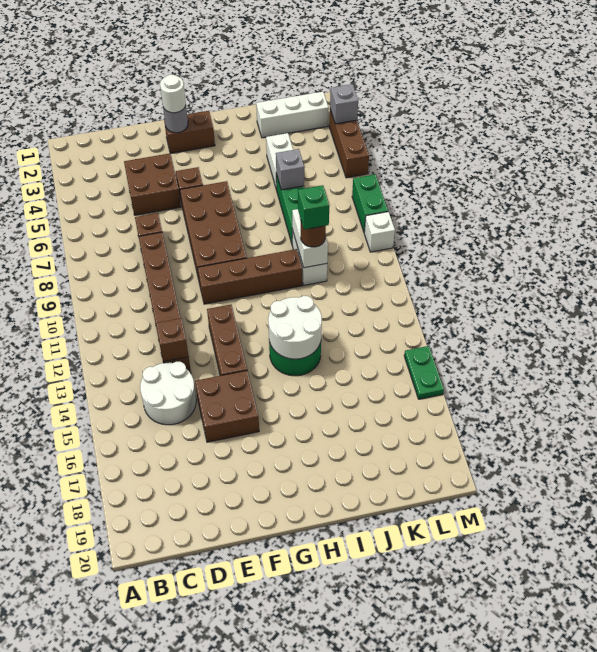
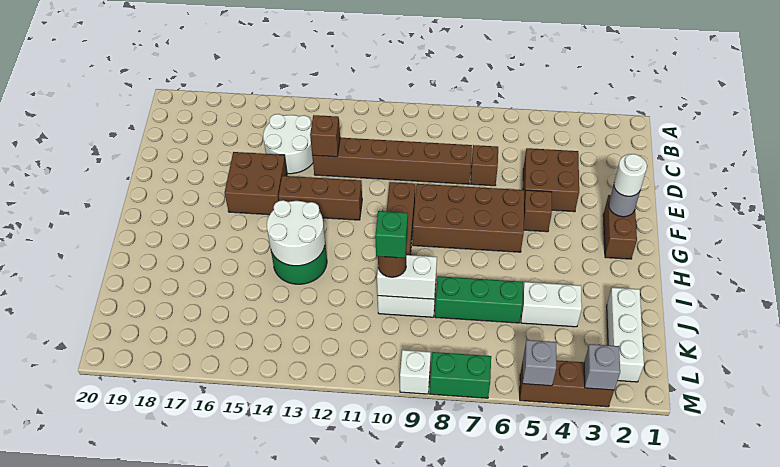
grey 1x1 brick [276,149,304,190] -> grey 1x1 brick moved to [523,340,556,386]
green 1x2 plate [404,346,444,399] -> none

